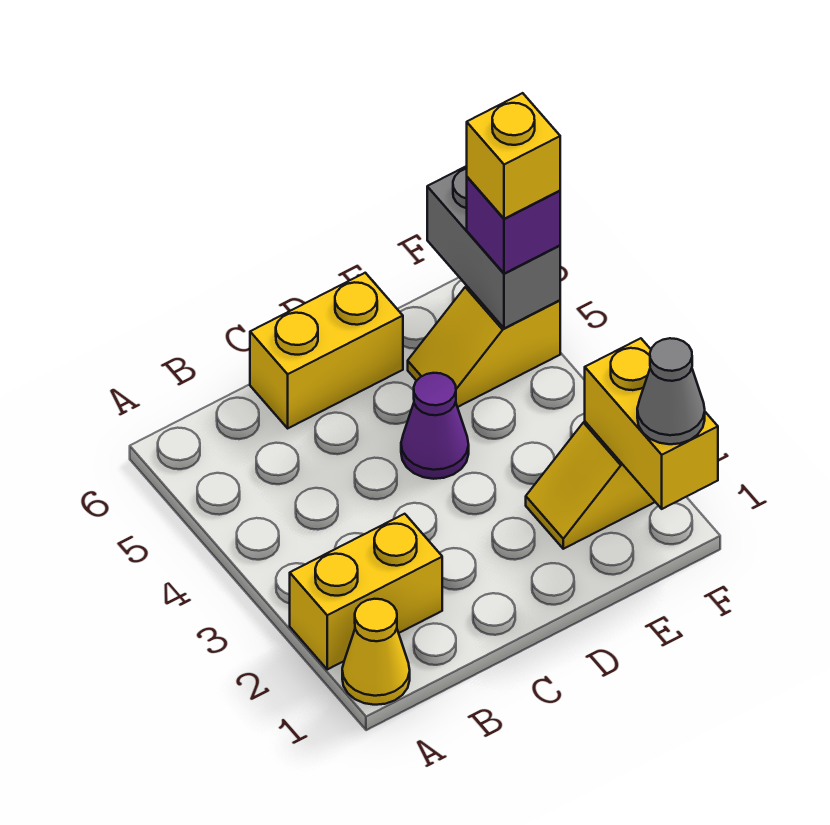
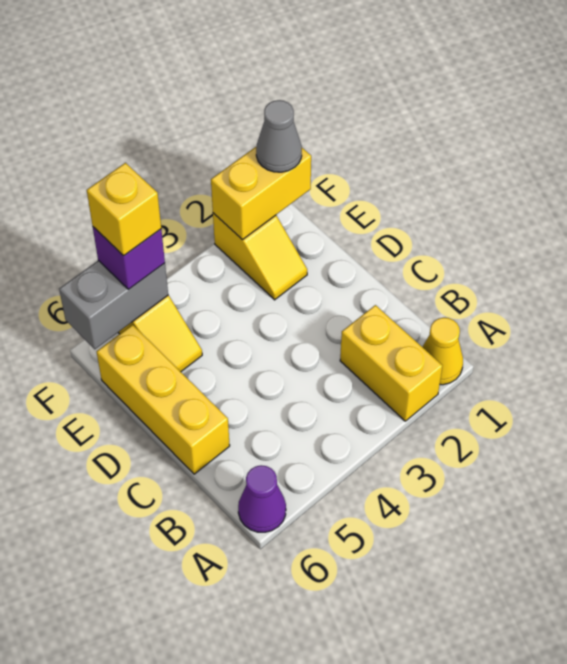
yellow 1x2 brick [250,273,403,428] -> yellow 1x3 brick [96,325,230,474]
purple 1x1 cone [401,373,469,479] -> purple 1x1 cone moved to [238,465,286,532]

